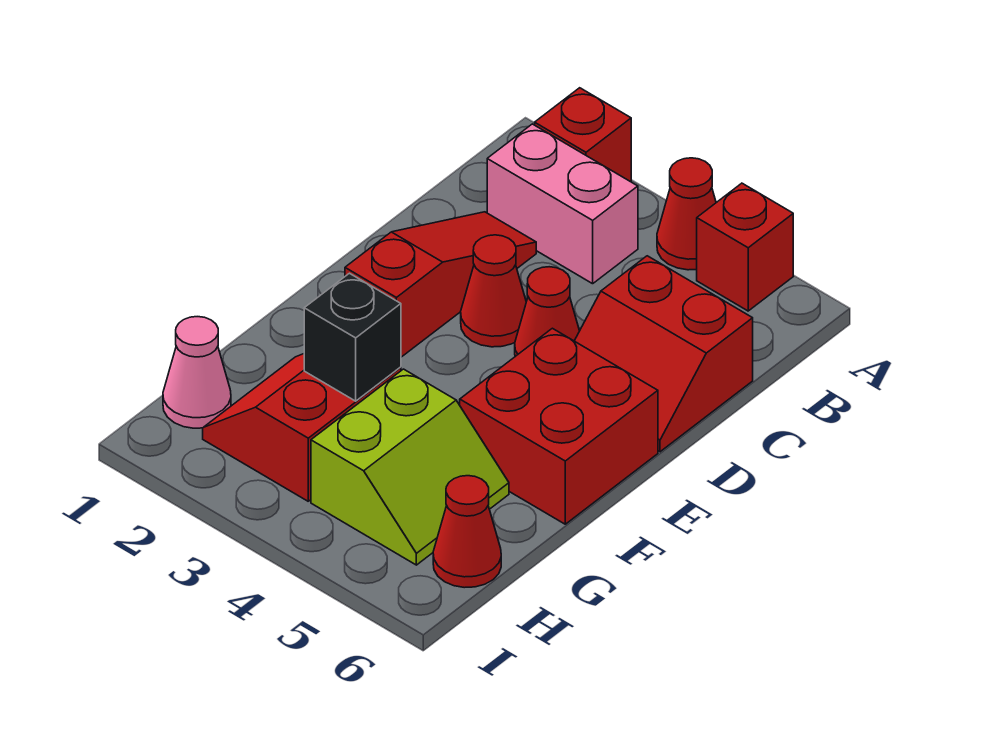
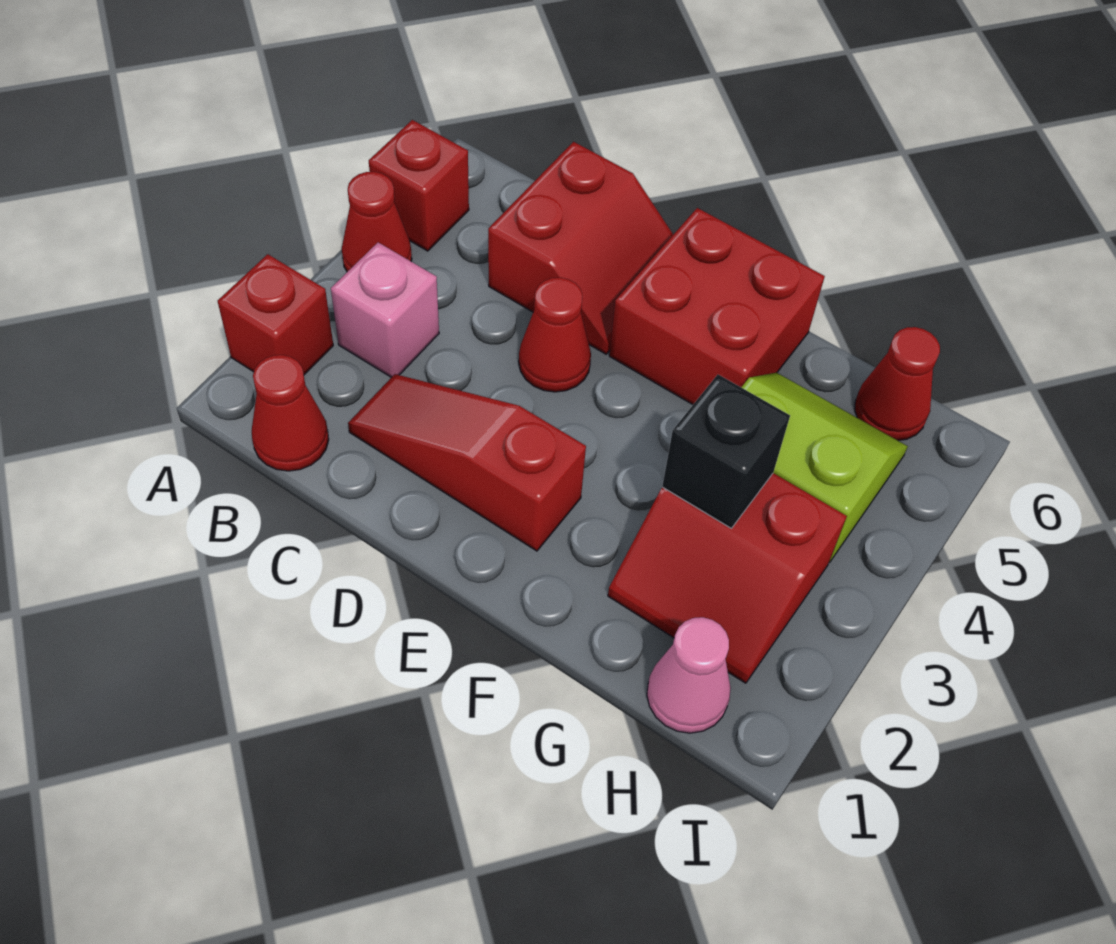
pink 1x2 brick [487,124,638,284] -> pink 1x1 brick [331,242,439,377]
red 1x1 cone [461,235,526,347] -> red 1x1 cone moved to [252,355,329,471]

